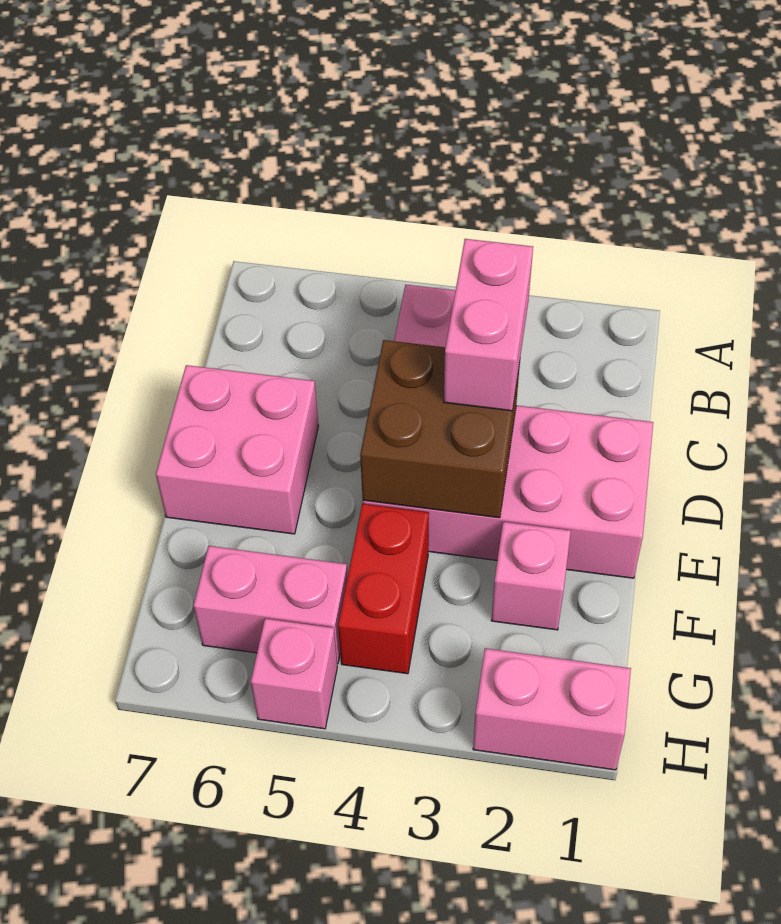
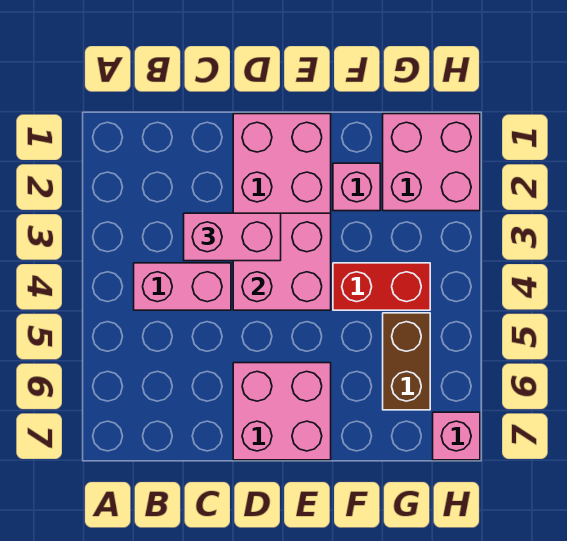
brown 2x2 brick [360,340,520,518] -> pink 2x2 brick [233,213,331,310]
pink 1x2 brick [193,546,348,664] -> brown 1x2 brick [383,313,430,410]
pink 1x2 brick [473,648,631,770] -> pink 2x2 brick [383,114,480,211]
pink 1x1 brick [251,619,337,729] -> pink 1x1 brick moved to [433,412,480,460]

